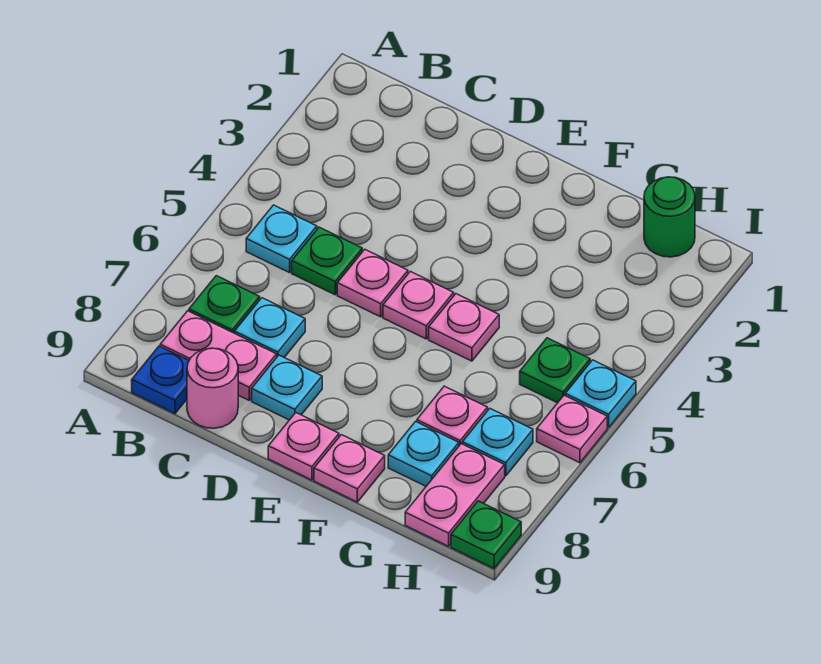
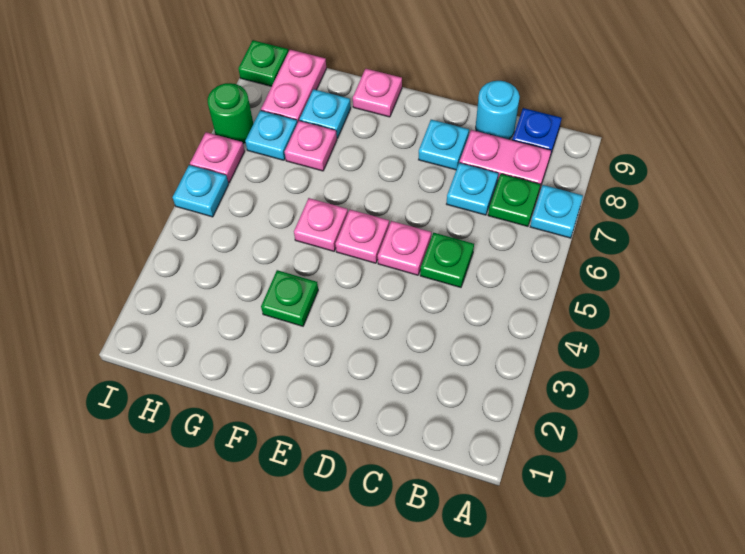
cyan 1x1 plate [246,205,317,273] -> cyan 1x1 plate moved to [530,185,583,238]
pink 1x1 round brick [187,348,238,428] -> cyan 1x1 round brick [476,81,520,139]
pink 1x1 plate [268,413,339,480] -> none
green 1x1 round brick [644,177,695,257] -> green 1x1 round brick moved to [207,83,253,143]
green 1x1 plate [520,338,590,403] -> green 1x1 plate moved to [261,270,318,326]

